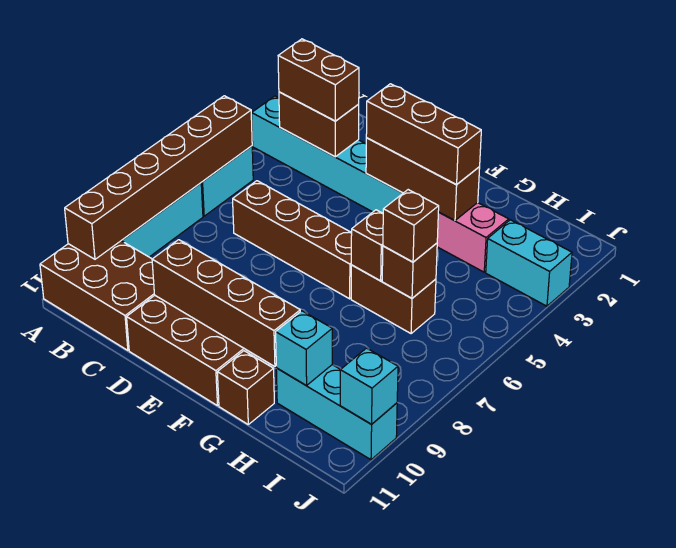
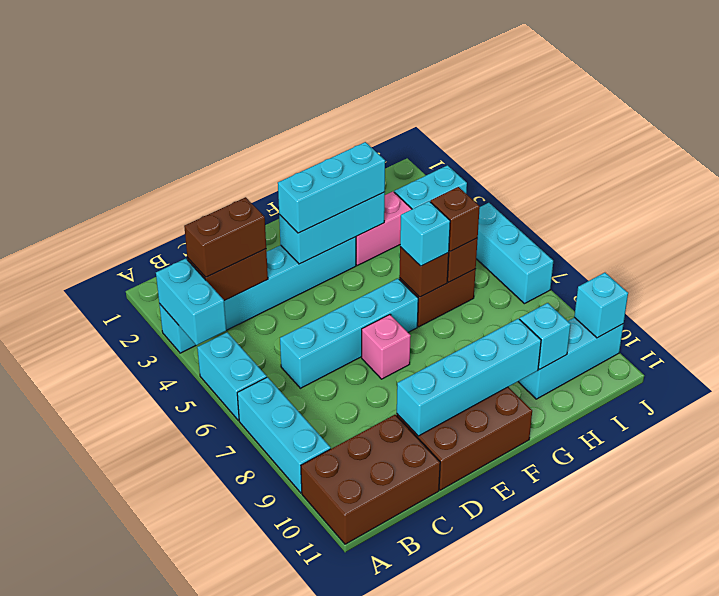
none -> cyan 1x2 brick [156,258,226,345]
brown 1x6 brick [65,96,252,259] -> none
brown 1x4 brick [233,181,352,299] -> cyan 1x4 brick [280,279,418,388]
brown 1x4 brick [152,240,300,367] -> cyan 1x4 brick [397,319,541,436]
brown 1x3 brick [366,138,480,221] -> cyan 1x3 brick [279,192,385,264]
brown 1x3 brick [366,84,481,184] -> cyan 1x3 brick [278,142,385,233]
none -> pink 1x1 brick [362,315,411,379]
none -> cyan 1x1 brick [400,201,450,266]
brown 1x1 brick [217,351,274,424] -> none
none -> cyan 1x3 brick [476,203,553,304]

